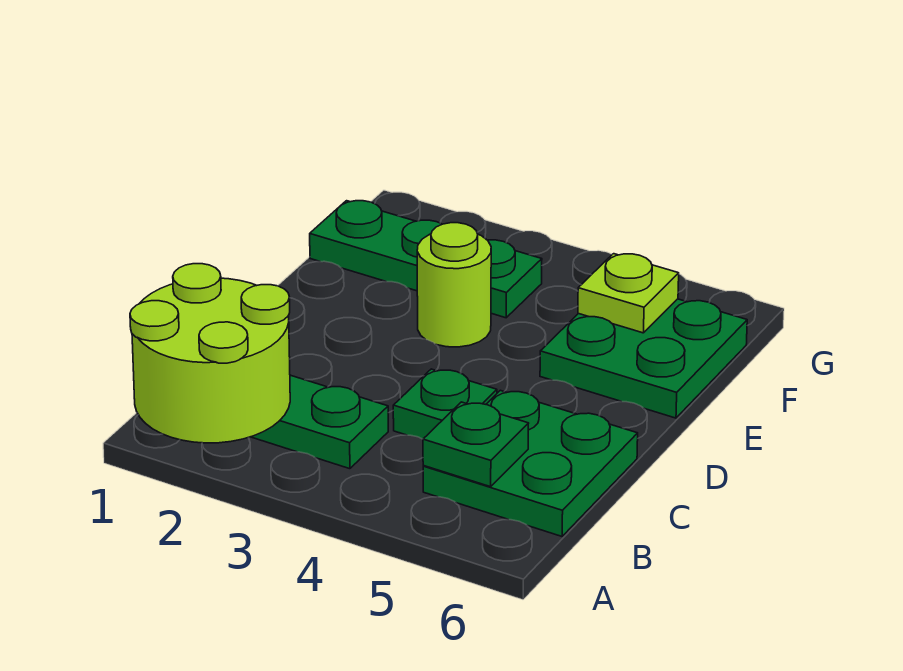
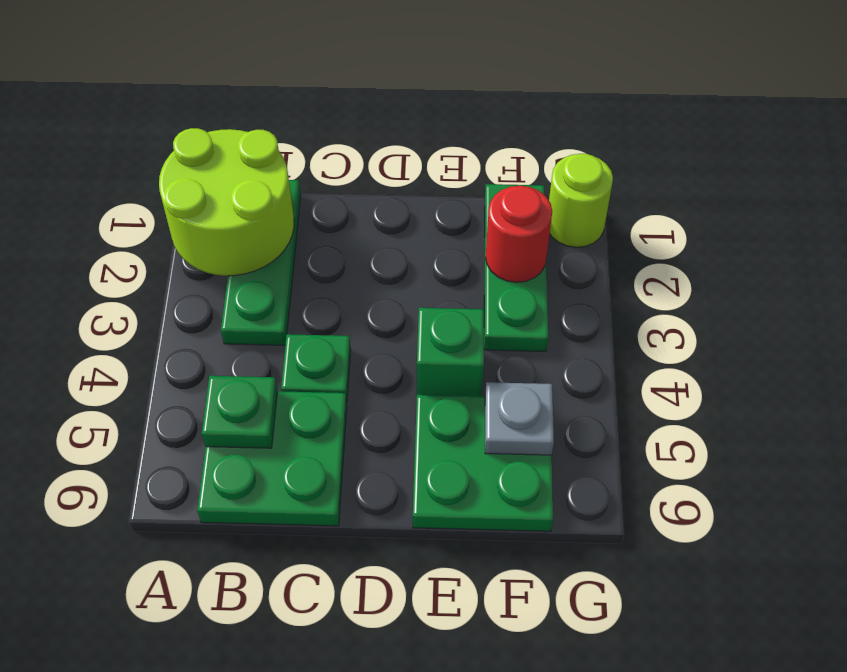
lime 1x1 round brick [417,223,491,347] -> lime 1x1 round brick moved to [549,154,613,247]
none -> green 1x1 brick [417,308,484,396]
none -> red 1x1 round brick [486,186,552,282]
lime 1x1 plate [578,254,679,333] -> grey 1x1 plate [485,382,554,455]

